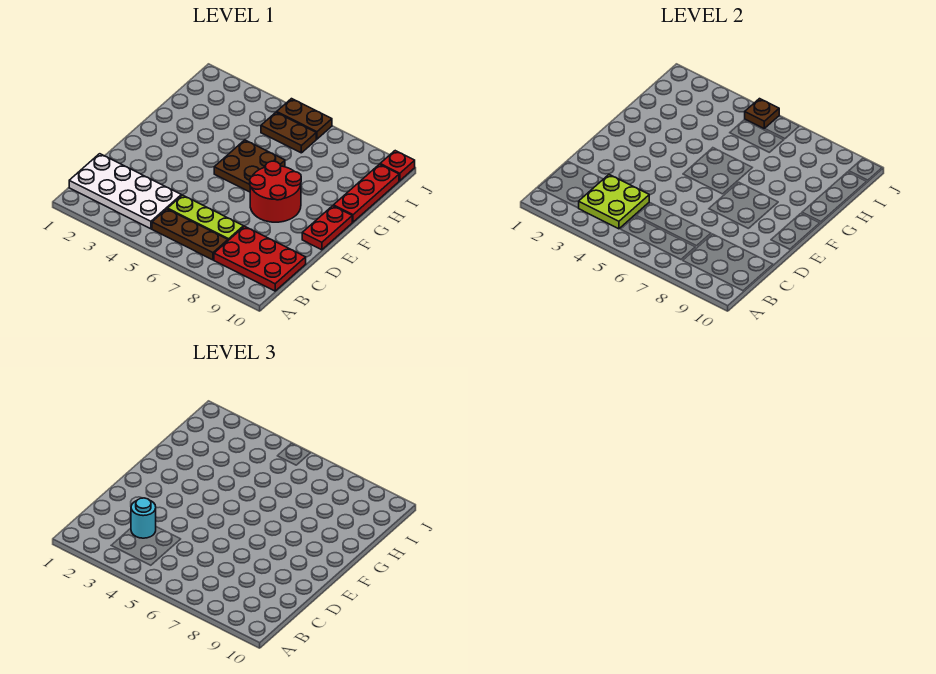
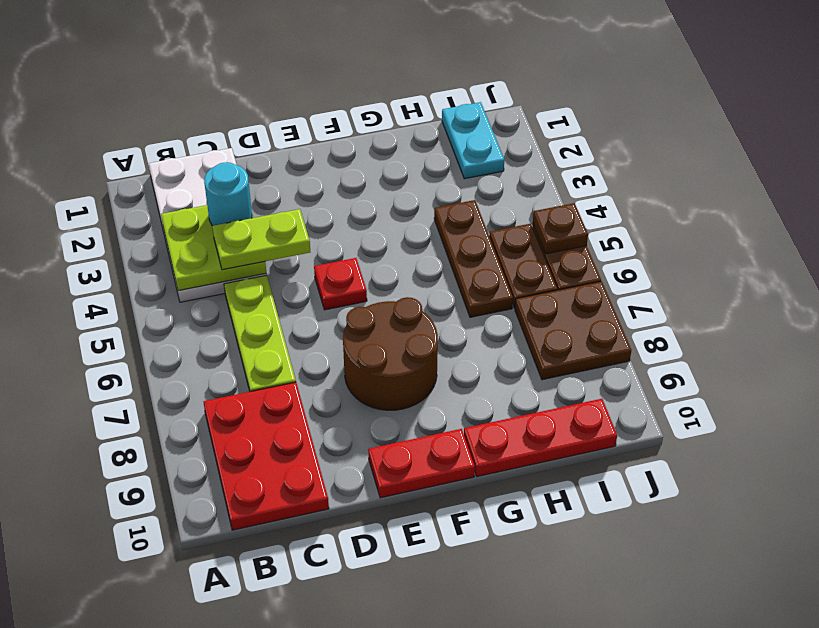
brown 1x3 plate [152,209,228,260] -> brown 1x3 plate moved to [434,200,513,317]
none -> lime 1x2 plate [212,209,310,270]
red 2x2 round brick [250,161,301,222] -> brown 2x2 round brick [343,297,438,410]
brown 2x2 plate [214,140,285,192] -> brown 2x2 plate moved to [515,281,631,380]
none -> cyan 1x2 plate [442,102,504,179]
red 1x1 plate [380,151,415,181] -> red 1x1 plate moved to [314,258,367,310]

